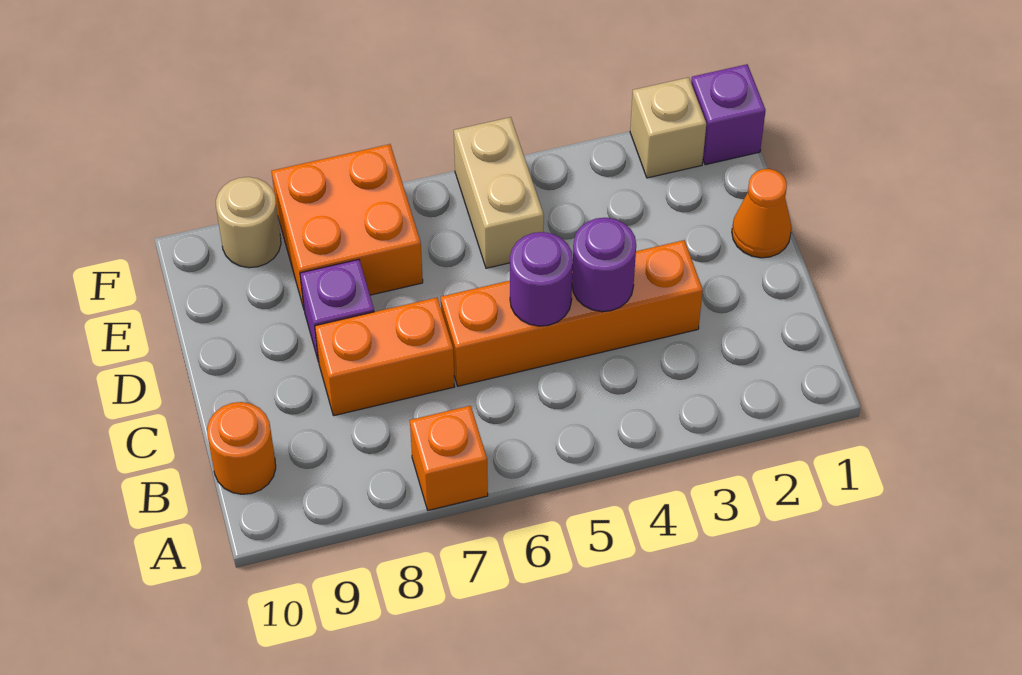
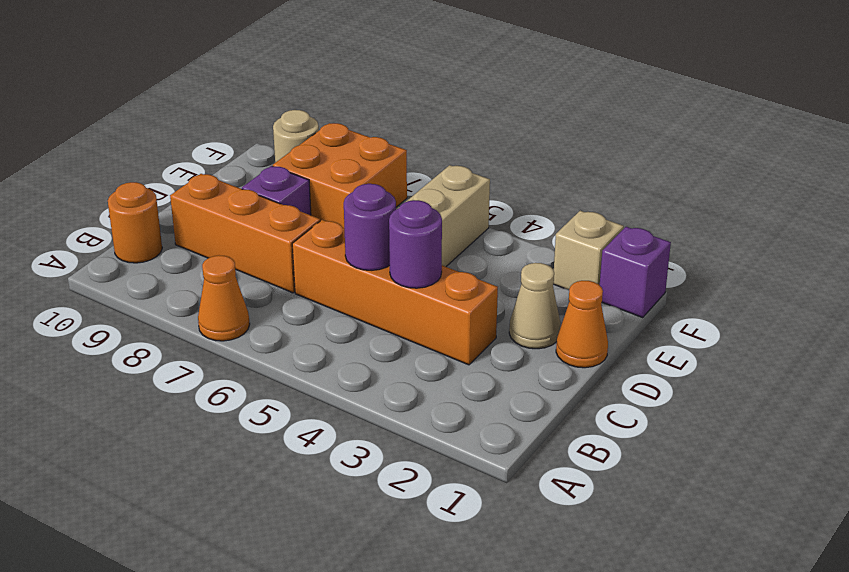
orange 1x1 brick [410,406,488,510] -> orange 1x1 cone [198,255,250,341]
orange 1x2 brick [315,298,455,416] -> orange 1x3 brick [170,174,320,293]
none -> tan 1x1 cone [509,263,561,349]

